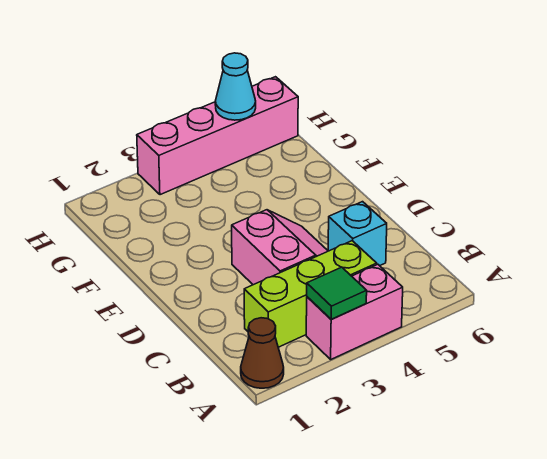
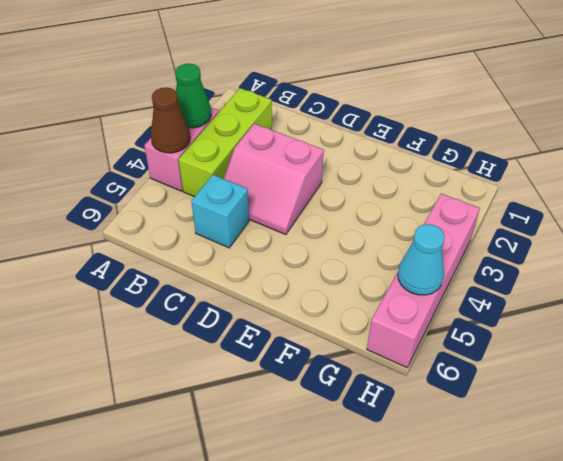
brown 1x1 cone [241,318,284,388] -> brown 1x1 cone moved to [151,88,190,153]
green 1x1 tile [307,267,367,319] -> green 1x1 cone [175,64,211,128]

